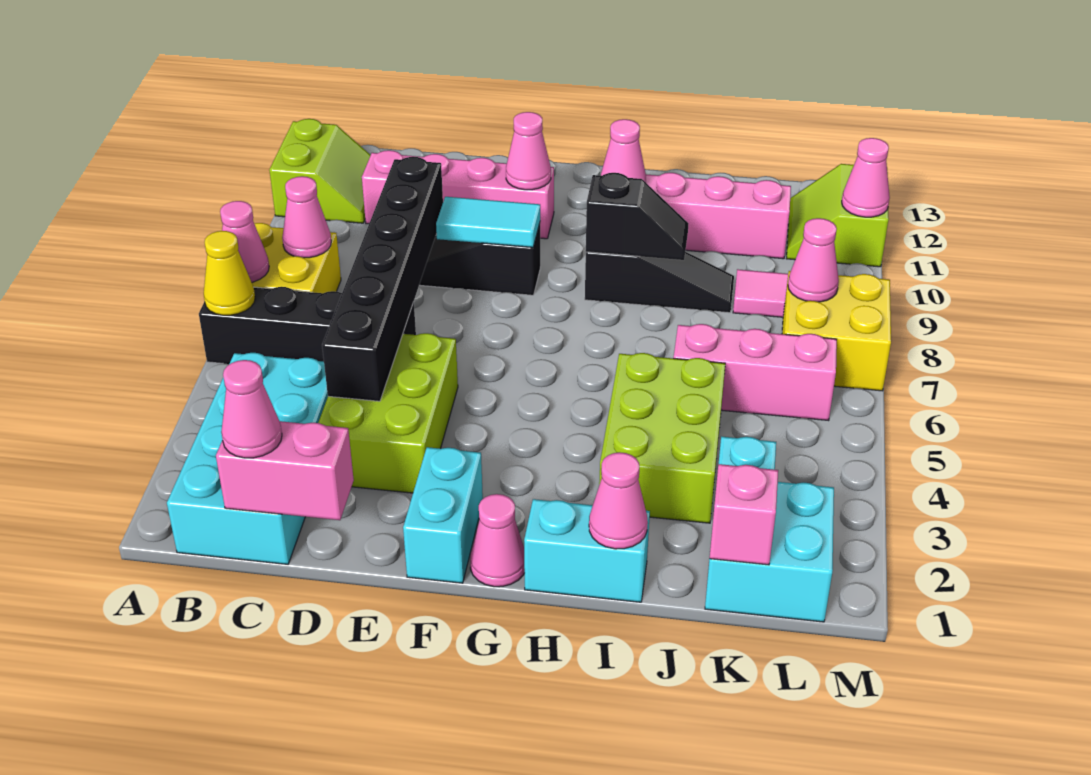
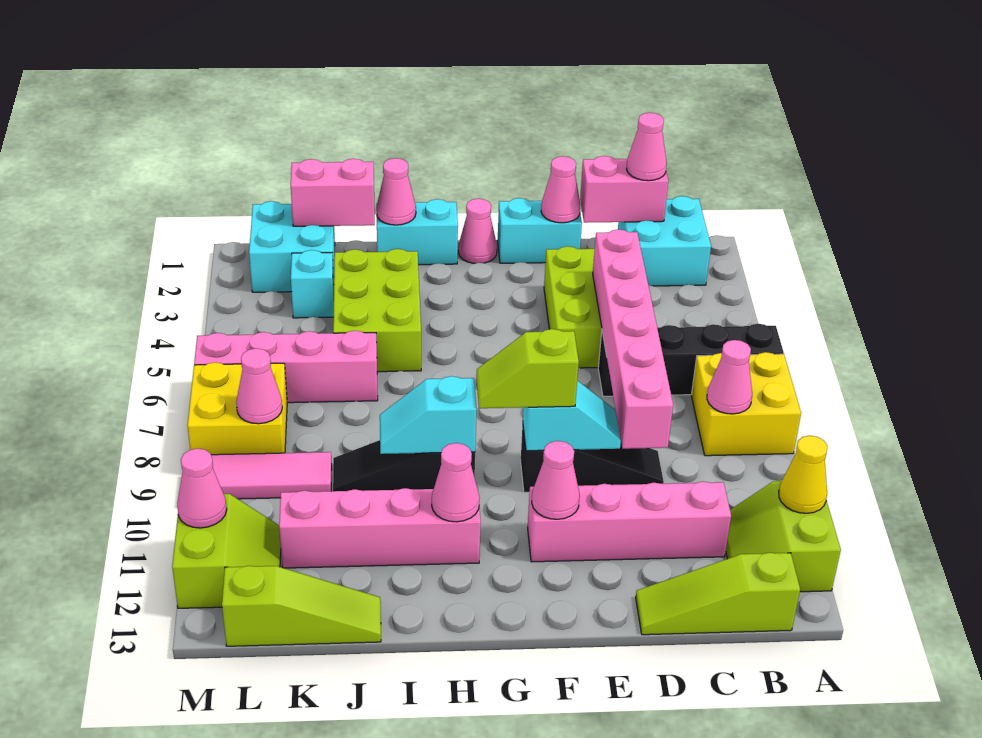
yellow 1x1 cone [204,231,255,315] -> yellow 1x1 cone moved to [779,436,827,513]
pink 1x1 cone [220,201,269,282] -> pink 1x1 cone moved to [541,156,580,223]
cyan 2x4 brick [167,353,328,564] -> cyan 2x2 brick [618,196,711,286]
none -> lime 1x3 slope [636,553,800,635]
black 1x6 brick [322,157,443,401] -> pink 1x6 brick [593,229,673,449]
cyan 1x2 tile [436,197,540,247] -> cyan 1x2 slope [523,380,621,451]
cyan 1x2 brick [403,447,483,583] -> cyan 1x2 brick turned to [498,198,582,263]
none -> lime 1x2 slope [476,329,579,408]
black 1x2 slope [586,173,689,260] -> cyan 1x2 slope [380,376,477,454]
pink 1x3 brick [674,324,837,421] -> pink 1x4 brick [194,331,378,403]
none -> lime 1x3 slope [222,566,381,646]
pink 1x1 brick [710,464,778,565] -> pink 1x2 brick [291,159,375,226]

